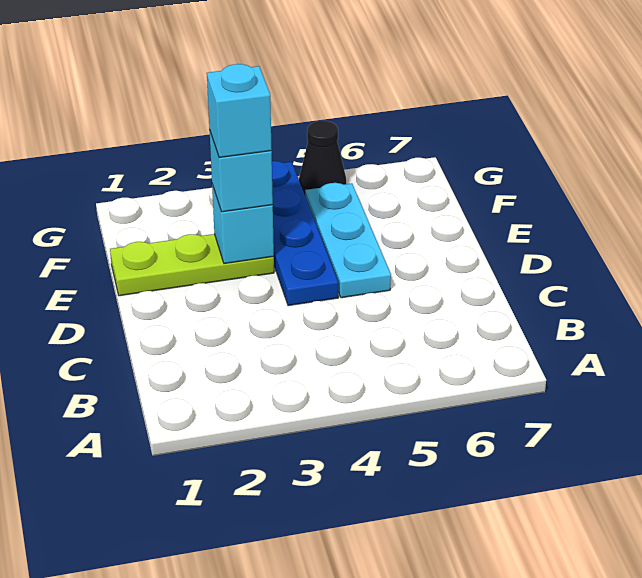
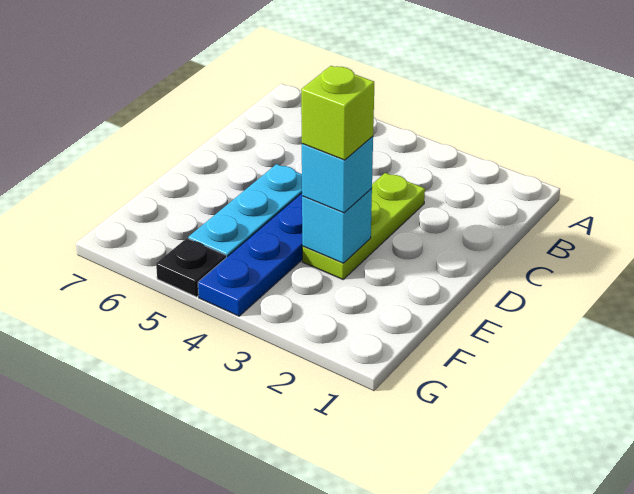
lime 1x3 plate [110,234,274,296] -> lime 1x3 plate turned to [302,173,425,279]
cyan 1x1 brick [207,64,272,158] -> lime 1x1 brick [301,66,374,160]
black 1x1 cone [299,121,346,194] -> black 1x1 plate [156,238,226,297]

